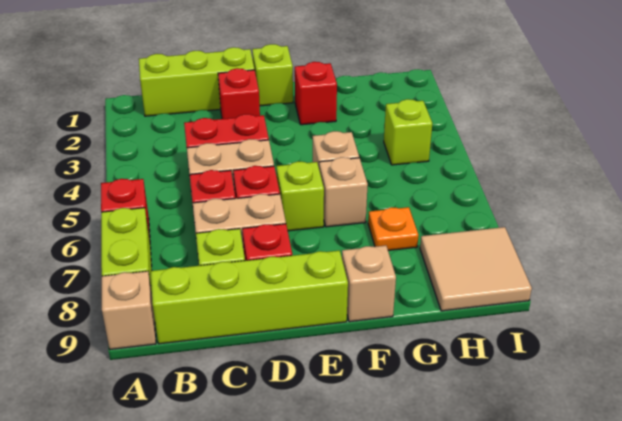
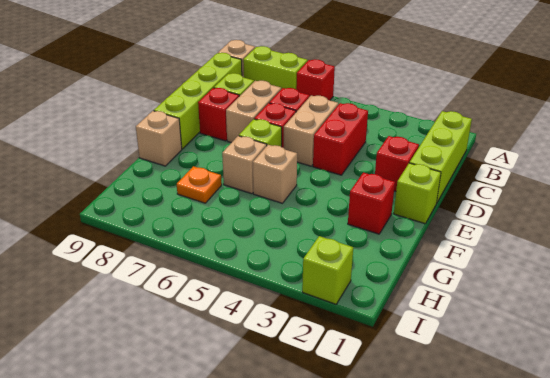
lime 1x1 brick [384,99,432,165] -> lime 1x1 brick moved to [302,236,353,304]
tan 2x2 tile [420,227,532,311] -> none

